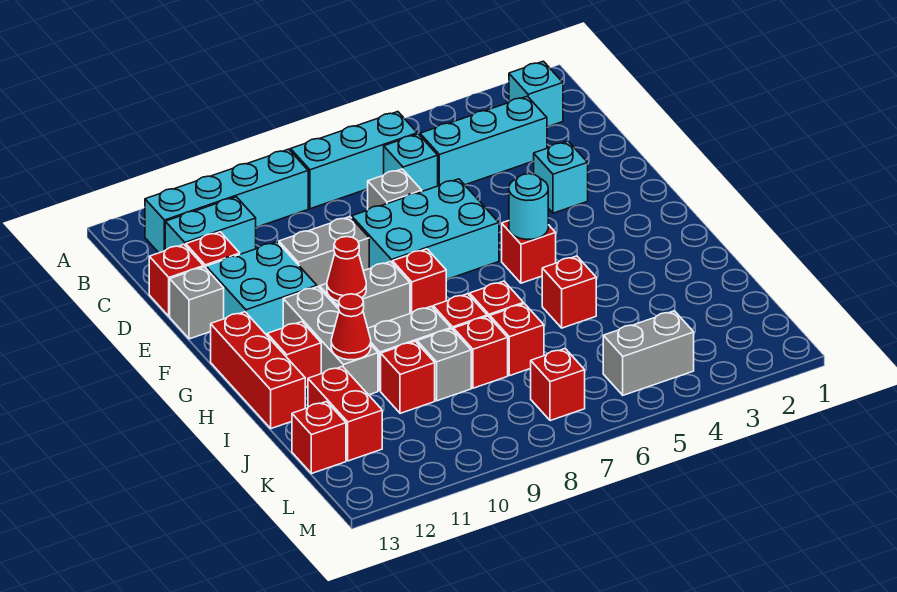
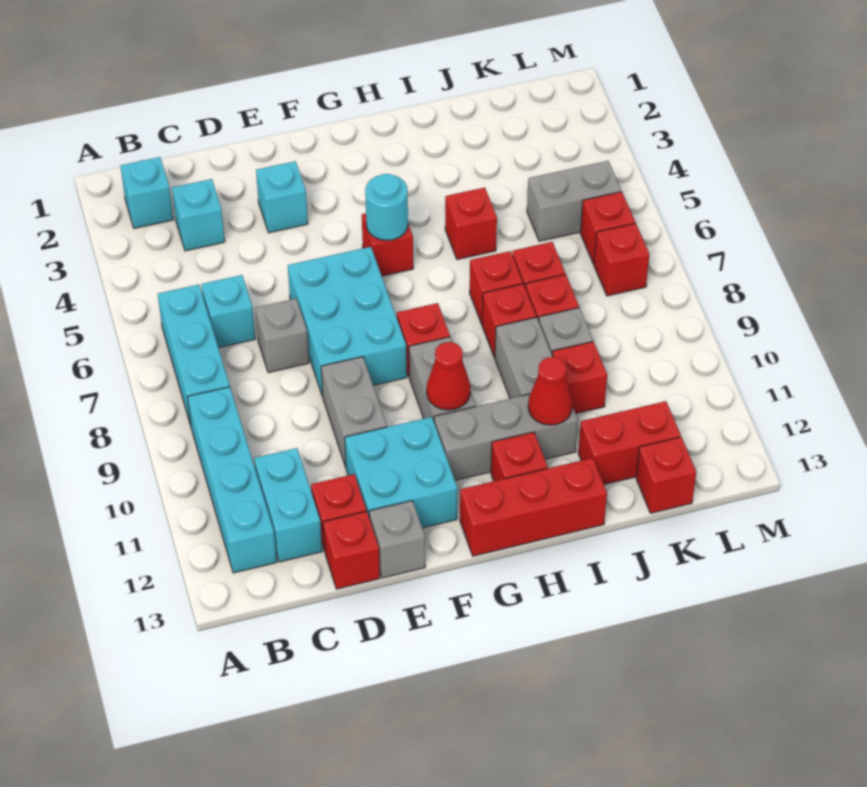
cyan 1x3 brick [420,96,547,186] -> cyan 1x1 brick [172,179,225,251]
grey 1x2 brick [603,311,694,395] -> grey 1x2 brick turned to [527,161,621,241]
none -> red 1x1 brick [581,192,635,264]

